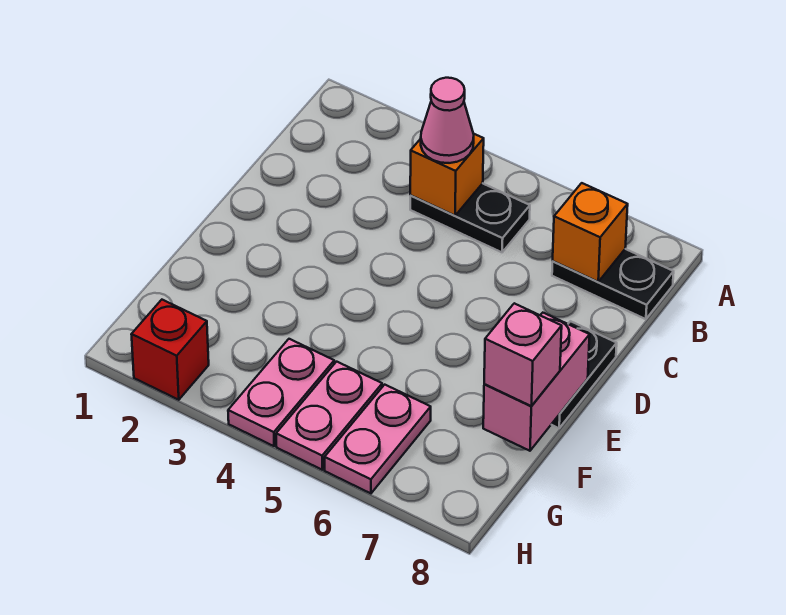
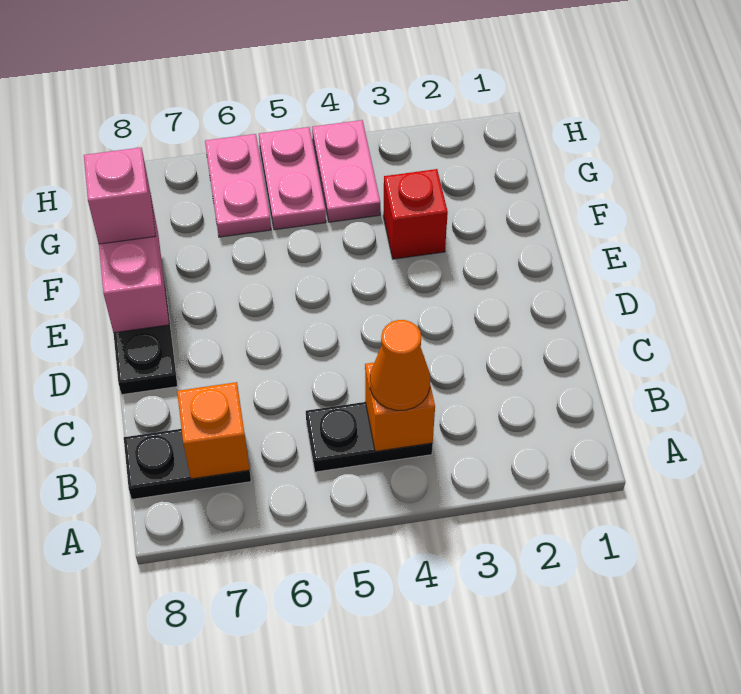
pink 1x1 cone [421,78,474,163] -> orange 1x1 cone [370,320,430,410]
red 1x1 brick [131,300,209,400] -> red 1x1 brick moved to [383,169,448,259]

